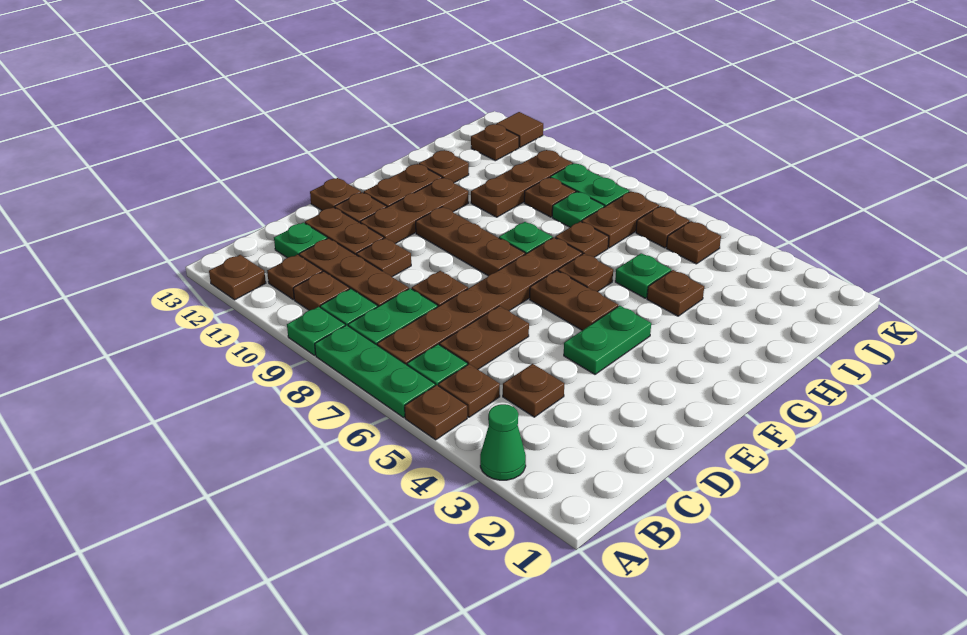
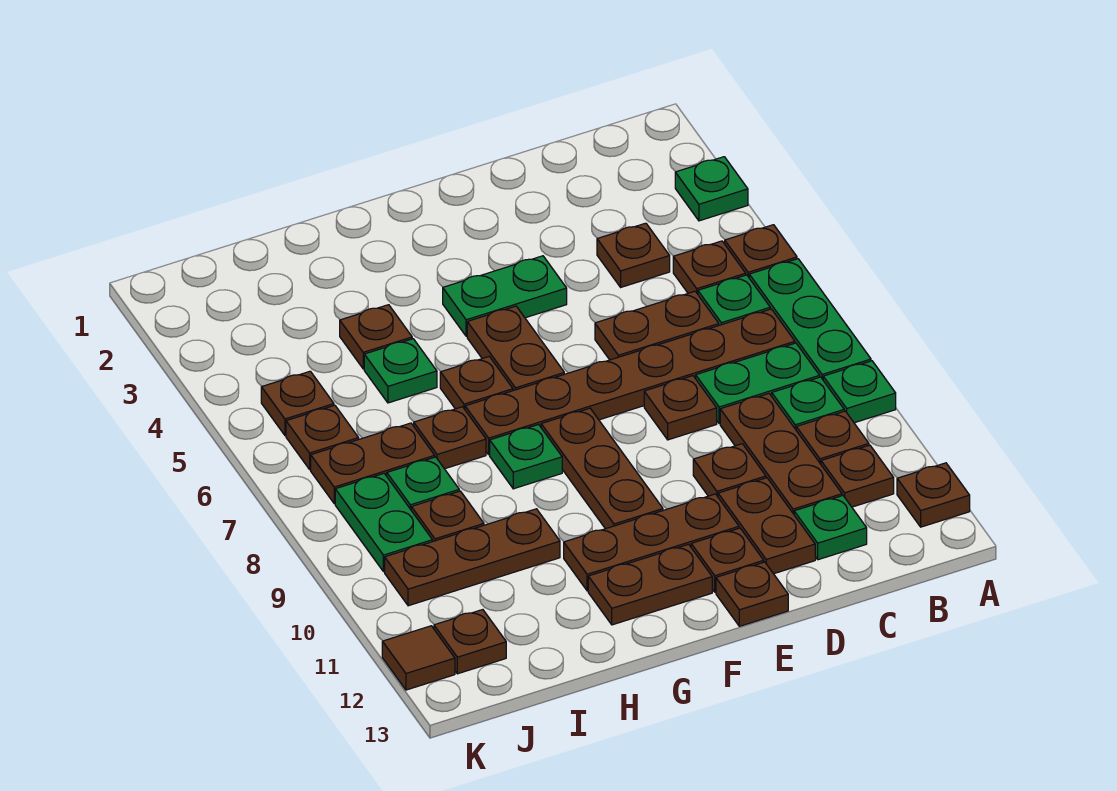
green 1x1 cone [480,404,526,480] -> green 1x1 plate [675,157,748,221]
brown 1x1 plate [419,150,469,183] -> none

